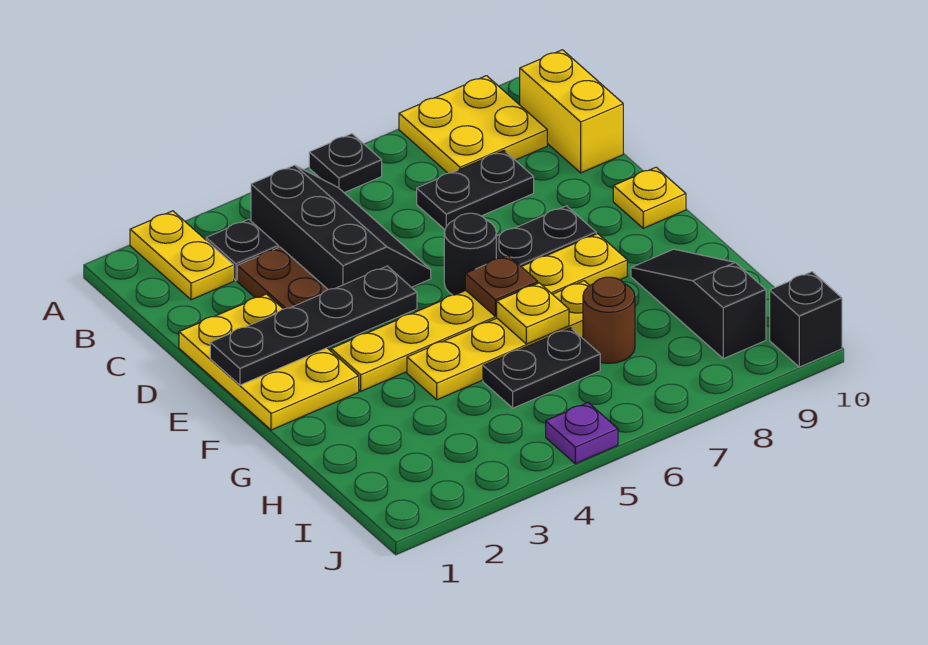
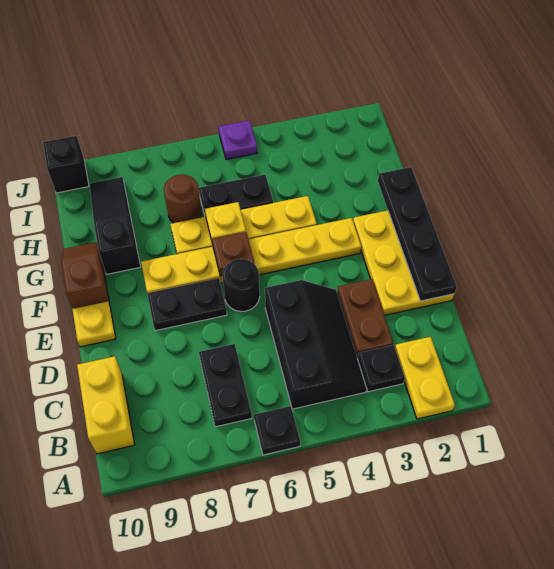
yellow 2x2 plate [399,76,547,173] -> none
black 2x3 slope [251,165,431,290] -> black 2x3 slope turned to [265,280,367,409]
black 1x2 plate [417,151,534,229] -> black 1x2 plate turned to [199,344,252,427]
black 1x4 plate [210,266,417,385] -> black 1x4 plate turned to [378,167,457,301]
none -> brown 1x2 slope [61,242,110,309]
black 1x3 slope [631,249,766,359] -> black 1x3 slope turned to [90,177,140,274]

